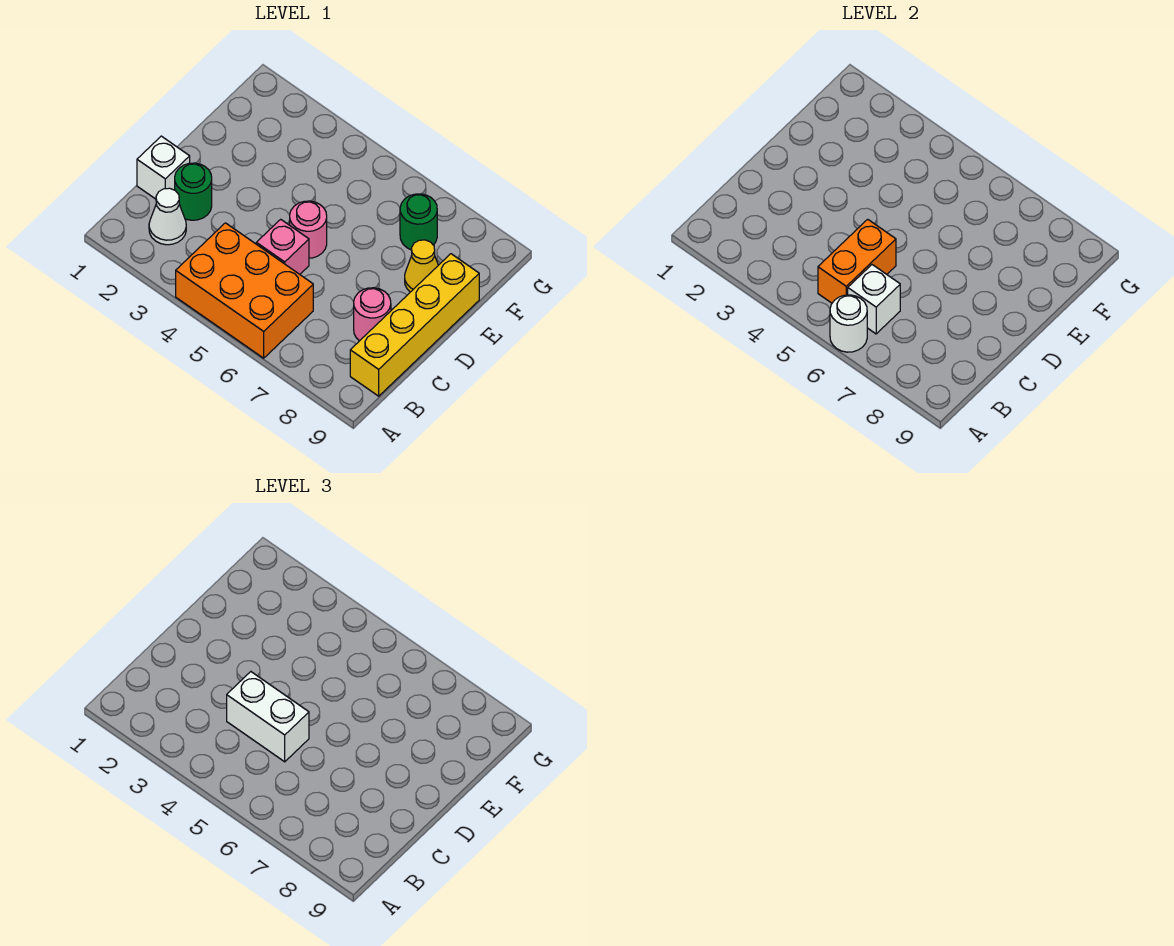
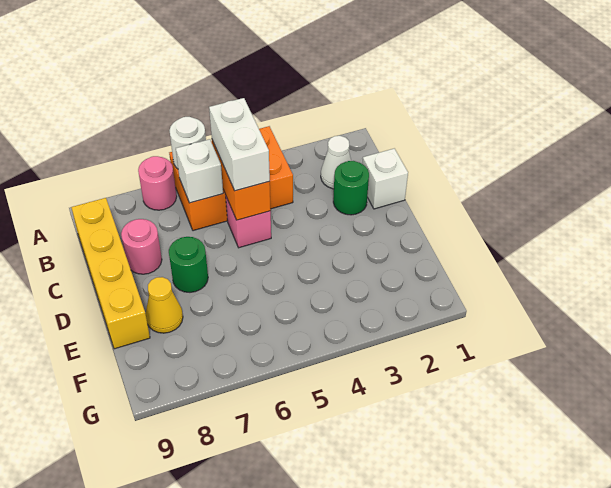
white 1x2 brick [227,672,309,762] -> white 1x2 brick turned to [209,98,270,191]
pink 1x1 round brick [290,201,327,258] -> pink 1x1 round brick moved to [138,156,177,210]
green 1x1 round brick [400,194,437,250] -> green 1x1 round brick moved to [169,237,208,292]

